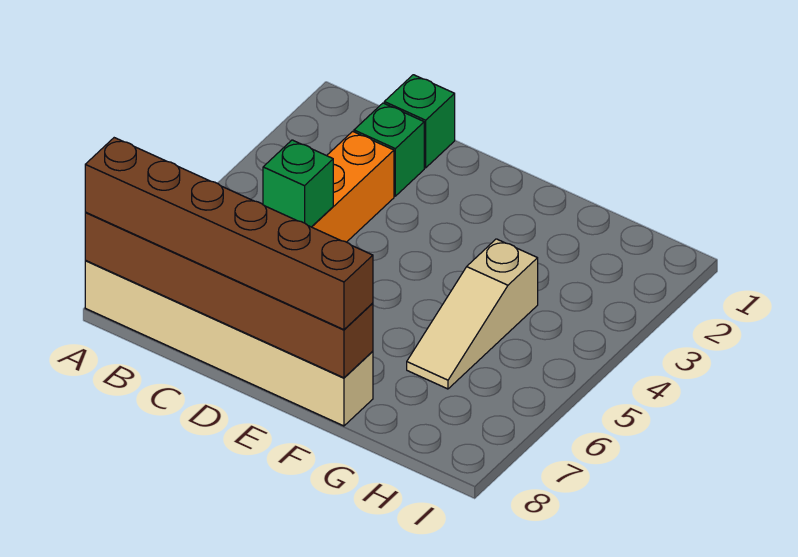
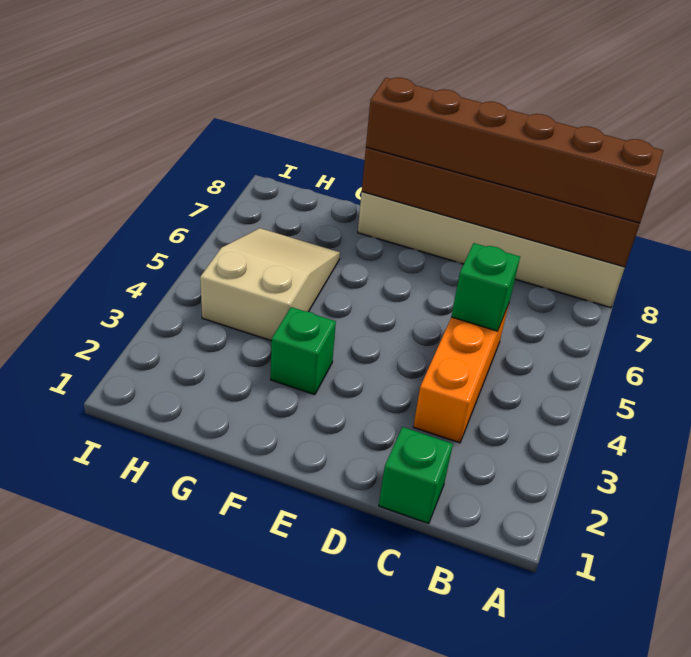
green 1x1 brick [354,103,424,196] -> green 1x1 brick moved to [271,307,336,395]
tan 1x3 slope [407,239,538,389] -> tan 2x3 slope [200,228,340,341]

